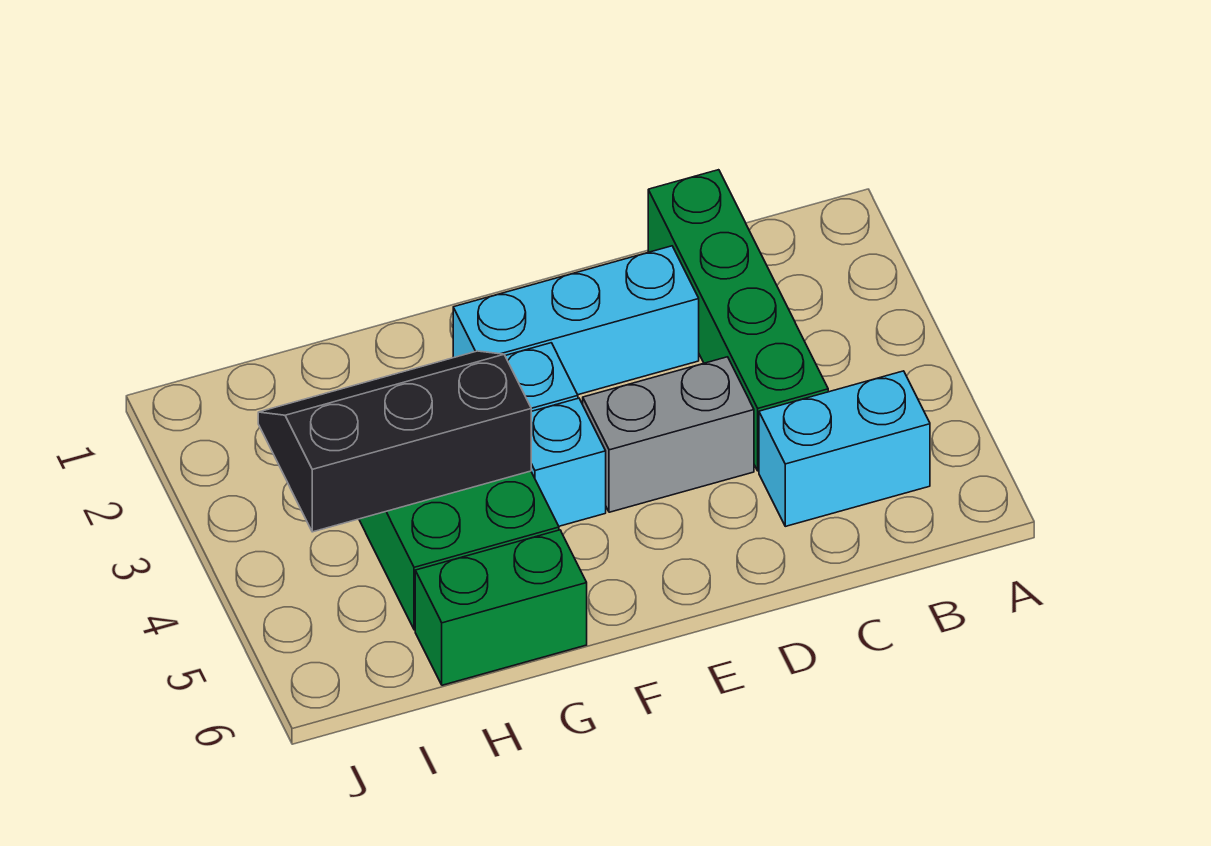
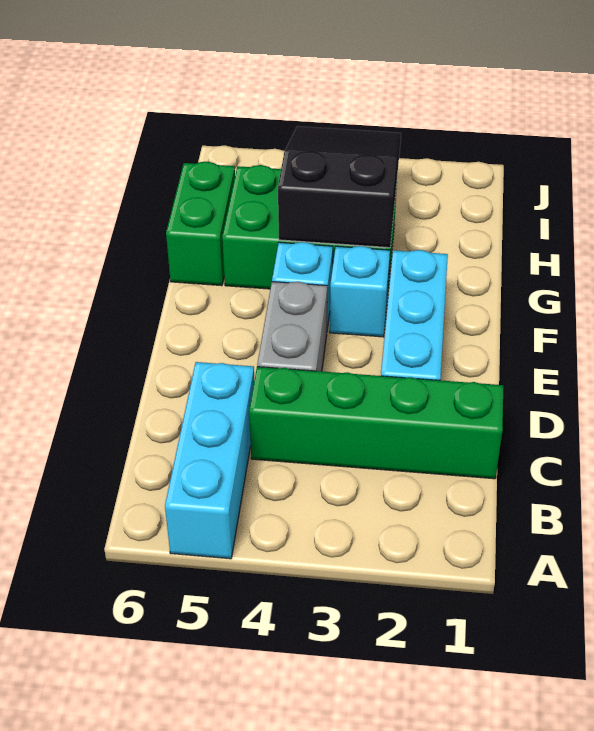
cyan 1x2 brick [759,371,930,526] -> cyan 1x3 brick [165,362,254,559]
black 2x3 slope [258,351,531,532] -> black 2x3 slope turned to [278,126,401,248]

